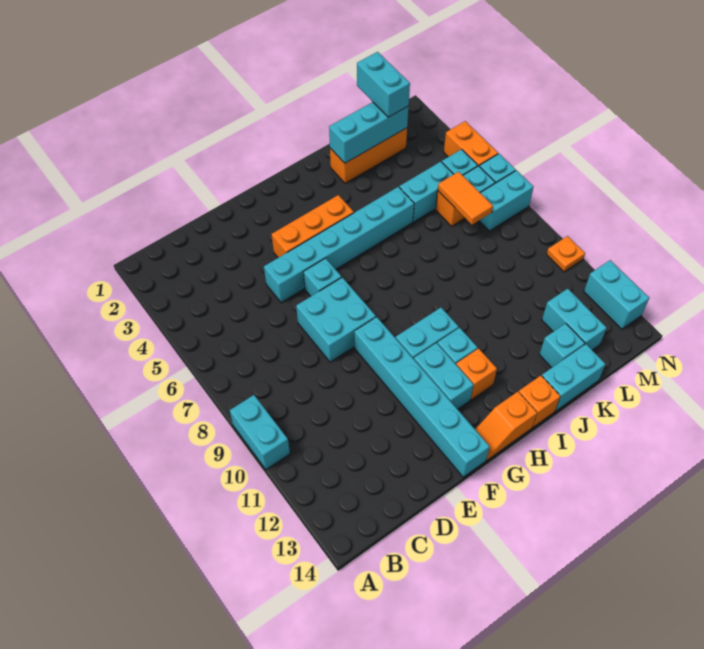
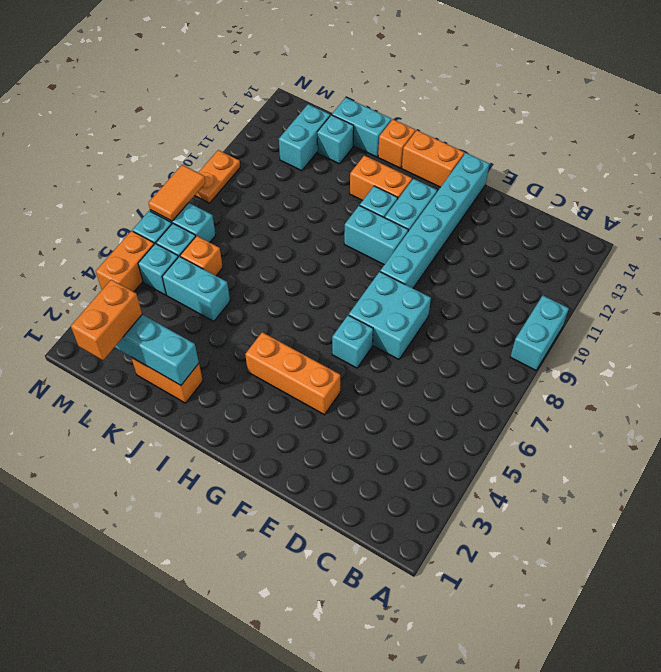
cyan 1x6 brick [264,187,414,303] -> none
orange 1x2 slope [475,392,537,460] -> orange 1x2 brick [402,130,464,187]
orange 1x1 brick [456,348,497,400] -> orange 1x2 brick [350,155,412,200]
orange 1x3 brick [330,128,407,183] -> orange 1x2 brick [131,357,203,403]
cyan 1x2 brick [357,52,410,117] -> orange 1x2 brick [71,280,142,360]
orange 1x2 tile [438,172,493,225] -> orange 1x2 tile moved to [148,165,205,221]
orange 1x1 plate [547,236,585,272] -> orange 1x2 plate [195,150,240,203]
cyan 1x2 brick [584,260,649,329] -> none

